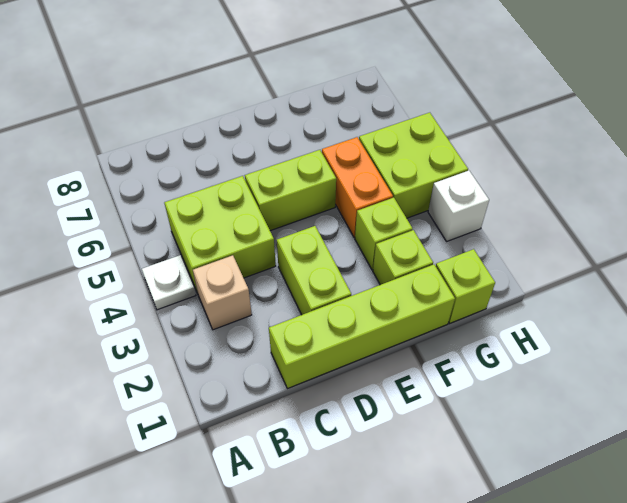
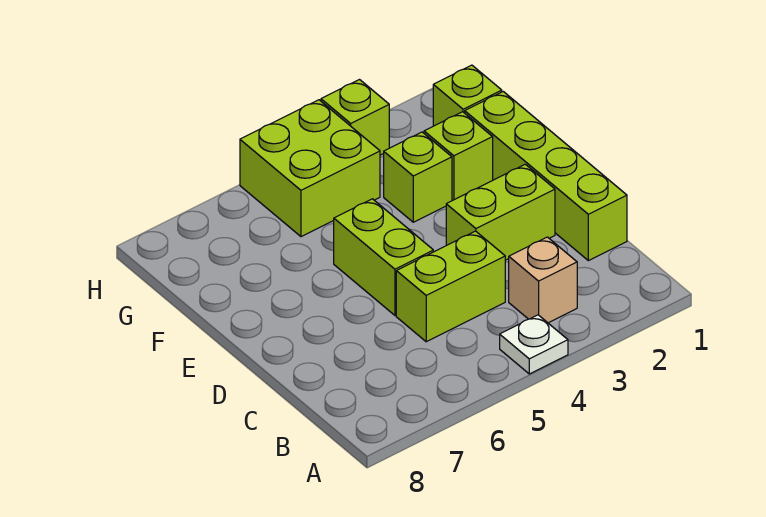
lime 2x2 brick [164,176,276,293] -> lime 1x2 brick [396,231,505,342]
orange 1x2 brick [322,137,393,238] -> none
white 1x1 brick [428,171,489,241] -> lime 1x1 brick [321,80,389,155]

